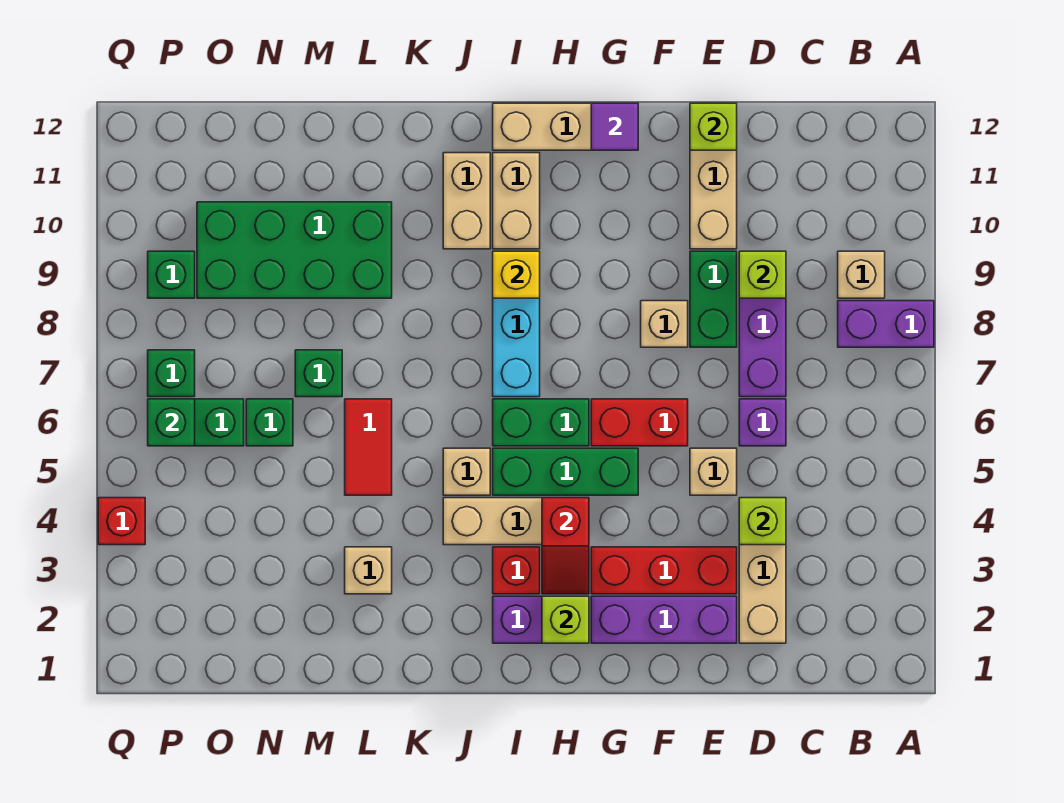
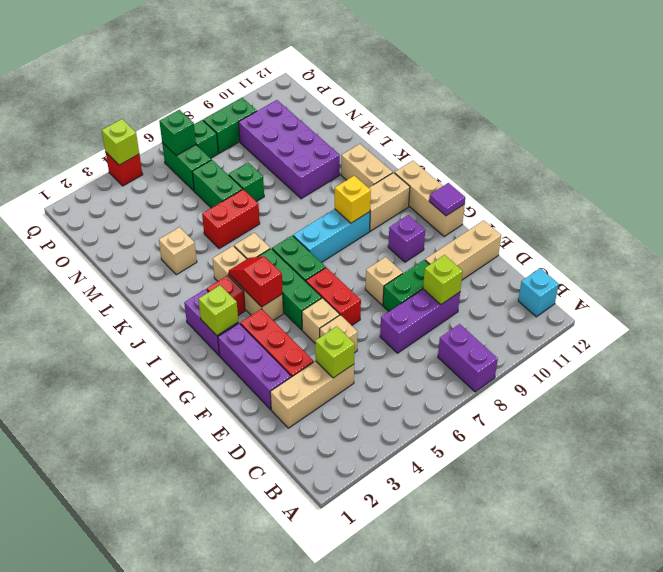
tan 1x1 brick [838,251,885,298] -> tan 1x1 brick moved to [302,298,340,343]
none -> cyan 1x1 brick [518,268,559,317]
purple 1x1 brick [739,399,786,446] -> purple 1x1 brick moved to [388,215,425,262]
lime 1x1 brick [690,103,737,150] -> lime 1x1 brick moved to [102,119,139,165]
red 1x2 slope [542,498,589,594] -> red 1x2 slope turned to [229,257,283,307]
tan 1x2 brick [443,153,490,249] -> tan 1x2 brick turned to [341,144,393,188]
red 1x2 tile [345,399,392,495] -> red 1x2 brick [202,189,260,249]
green 2x4 brick [197,202,392,298] -> purple 2x4 brick [238,100,340,199]
green 1x1 brick [246,399,293,446] -> green 1x2 brick [192,160,243,208]
green 1x1 brick [148,251,195,298] -> green 1x2 brick [203,98,256,153]

